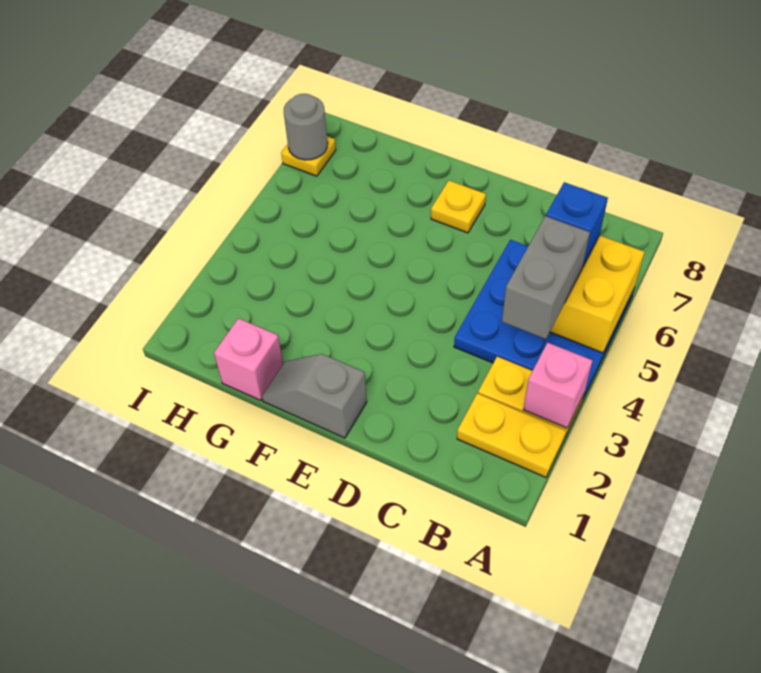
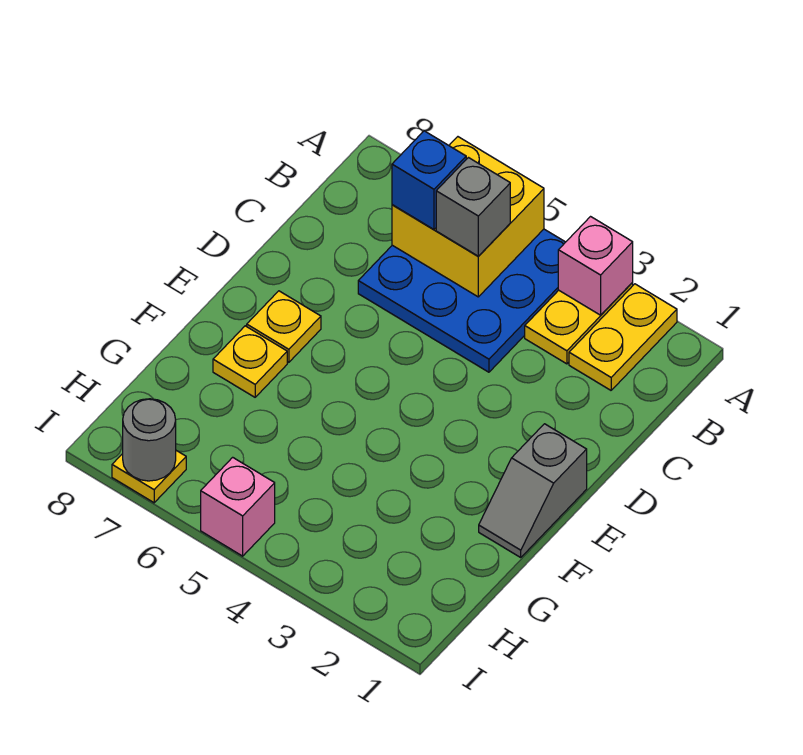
grey 1x2 brick [502,216,590,339] -> grey 1x1 brick [436,158,510,256]
none -> yellow 1x1 plate [213,326,287,397]
pink 1x1 brick [214,318,283,401] -> pink 1x1 brick moved to [201,457,275,556]

